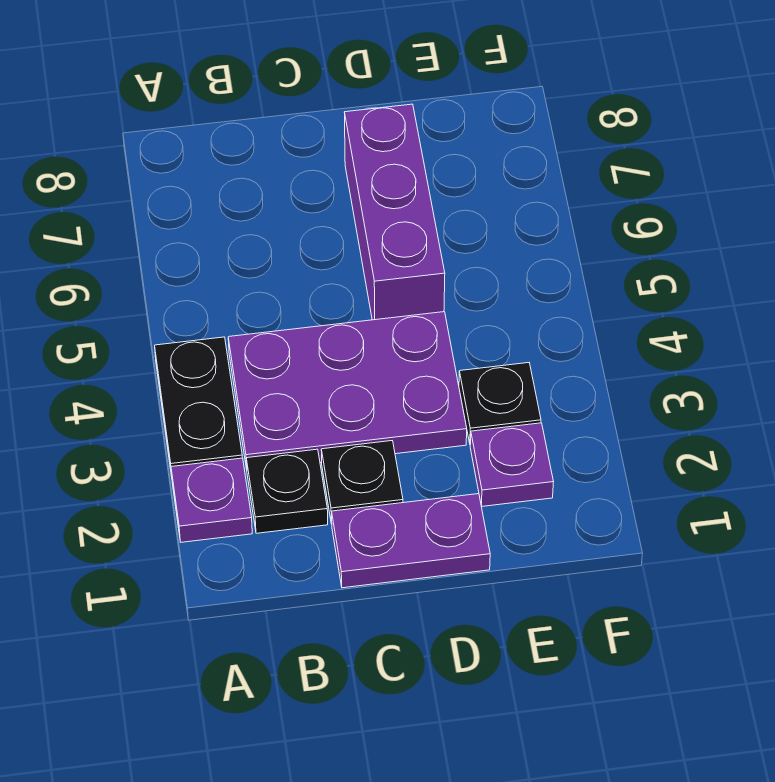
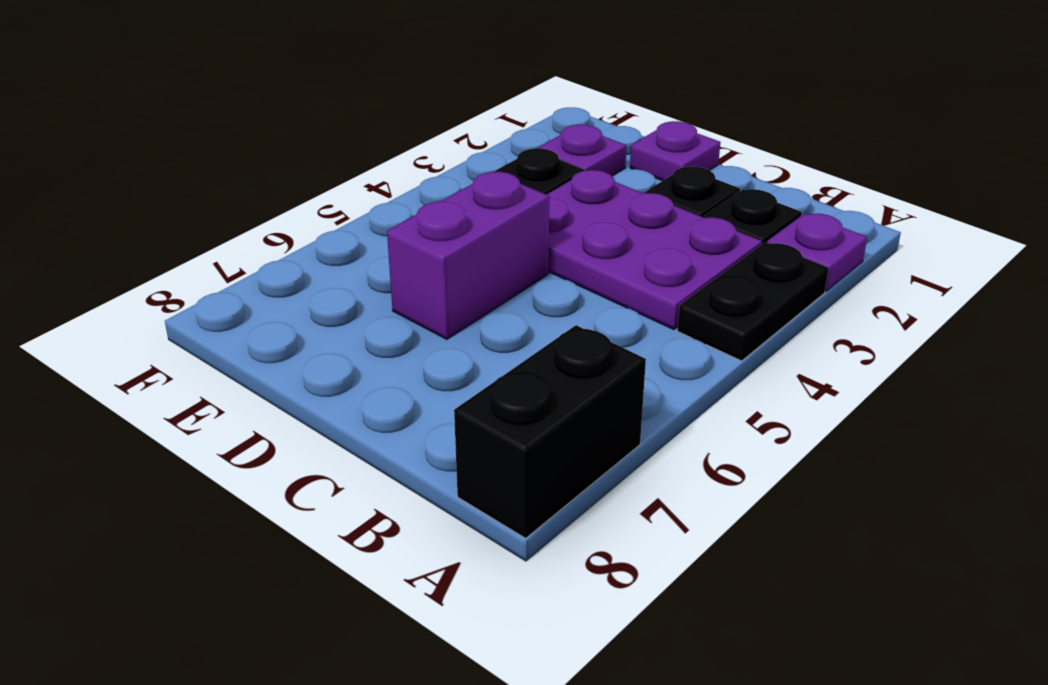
none -> black 1x2 brick [454,325,646,538]
purple 1x2 plate [332,494,490,588] -> purple 1x1 plate [630,121,721,181]
purple 1x3 brick [345,104,445,320] -> purple 1x2 brick [387,172,549,339]

